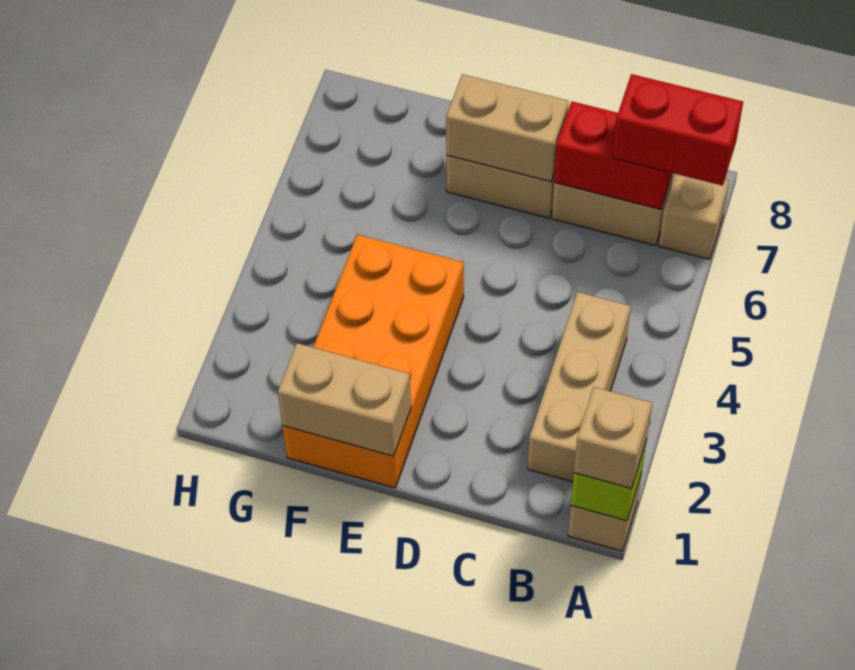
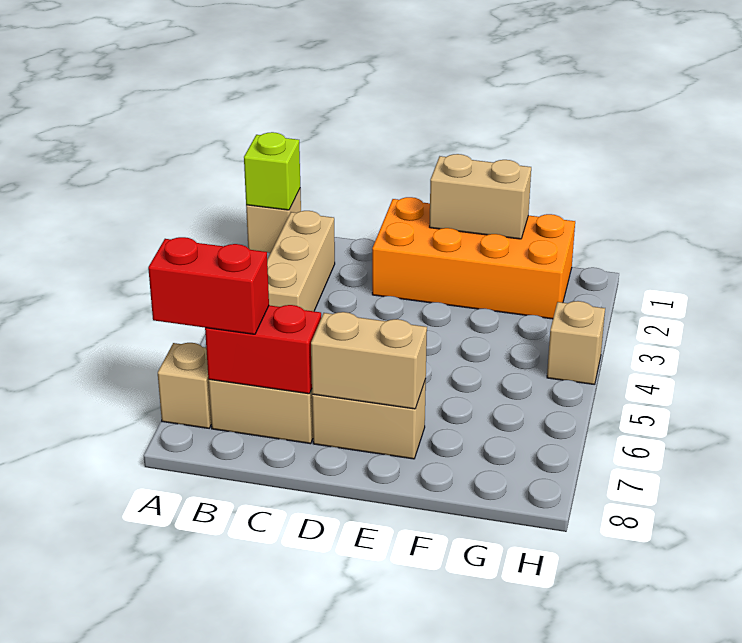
tan 1x1 brick [574,387,652,489] -> tan 1x1 brick moved to [547,301,605,385]
orange 2x4 brick [283,234,464,488] -> orange 2x4 brick turned to [372,197,575,319]

